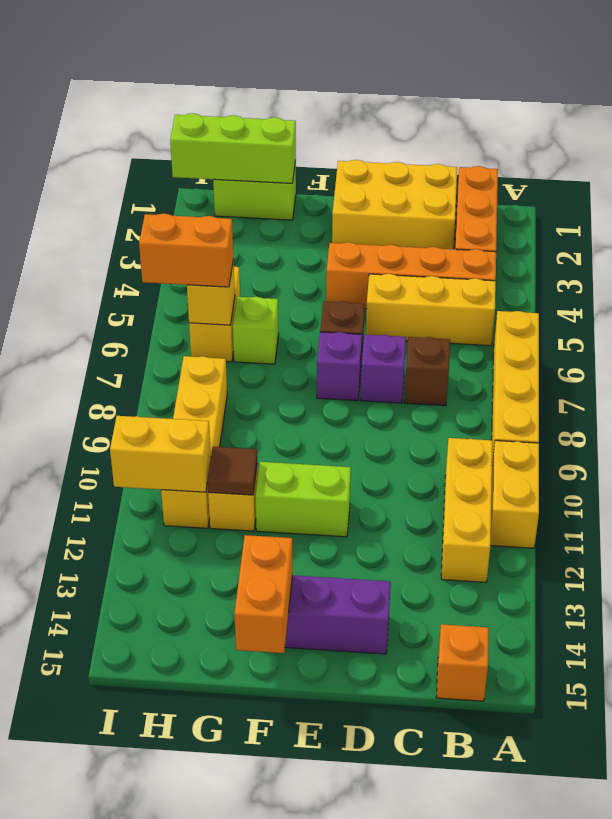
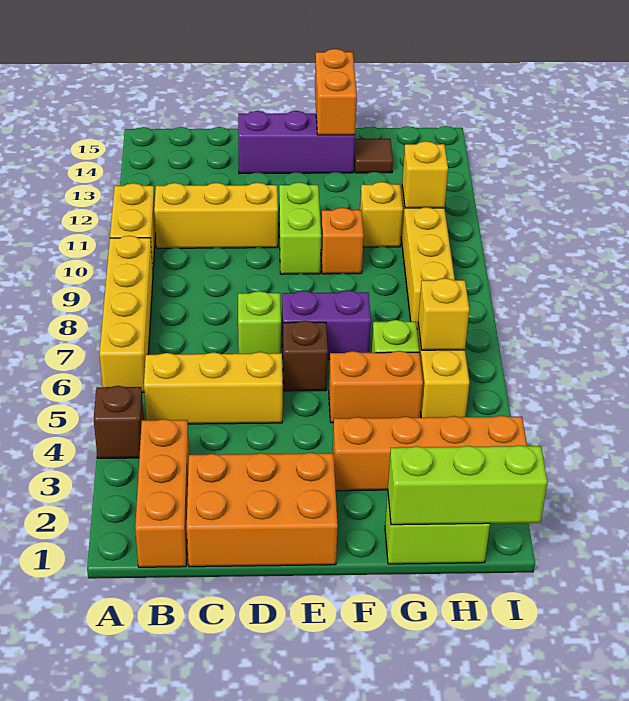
orange 1x4 brick [326,242,496,309] -> orange 1x4 brick moved to [333,416,527,491]
yellow 1x3 brick [441,438,493,582] -> yellow 1x3 brick turned to [154,183,278,248]
orange 1x1 brick [436,624,489,701] -> orange 1x1 brick moved to [321,208,364,274]
yellow 2x3 brick [332,160,457,249] -> orange 2x3 brick [187,453,338,567]
brown 1x1 brick [404,337,450,406] -> brown 1x1 brick moved to [94,386,144,458]
purple 1x1 brick [361,335,406,403] -> lime 1x1 brick [238,291,281,354]
purple 1x1 brick [317,332,362,401] -> purple 1x2 brick [282,291,371,360]
lime 1x2 brick [255,462,351,537] -> lime 1x2 brick turned to [279,182,321,274]
brown 1x1 tile [208,447,257,495] -> brown 1x1 tile moved to [354,139,393,173]
orange 1x2 brick [139,213,233,287] -> orange 1x2 brick moved to [329,351,423,423]
yellow 1x2 brick [110,416,211,492] -> yellow 1x1 brick [402,141,448,208]

